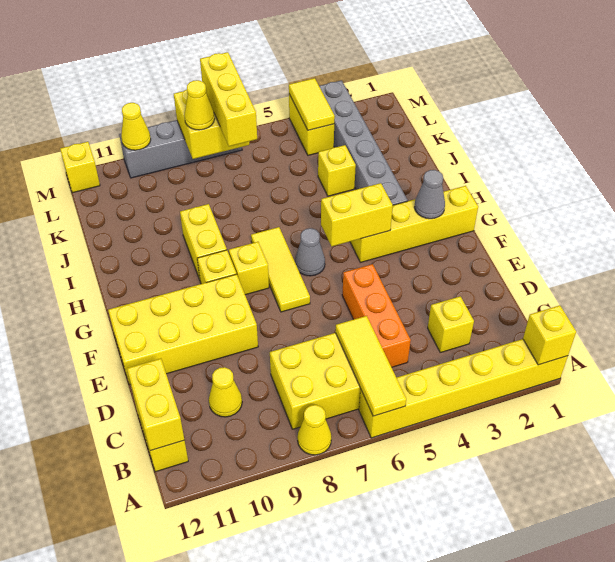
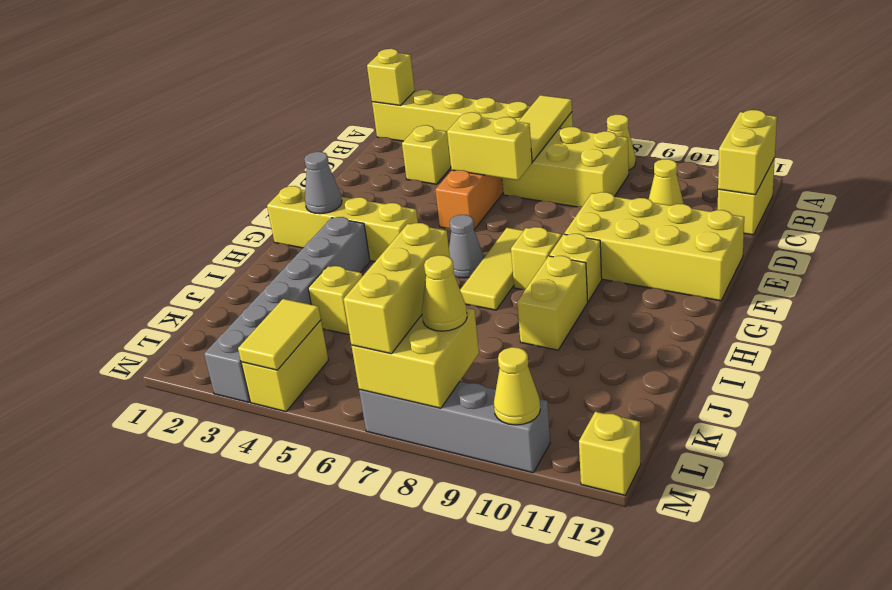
yellow 1x2 brick [321,183,393,247] -> yellow 1x2 brick moved to [447,112,532,180]

